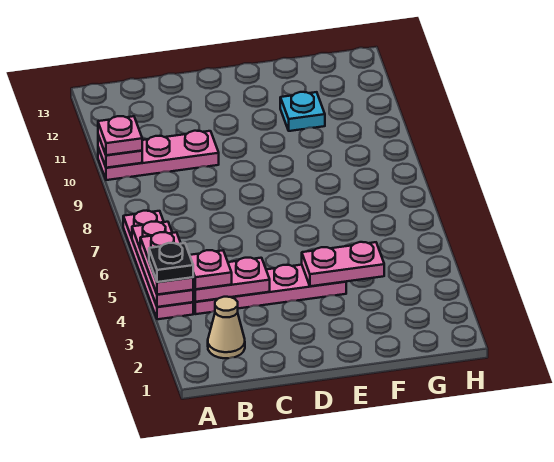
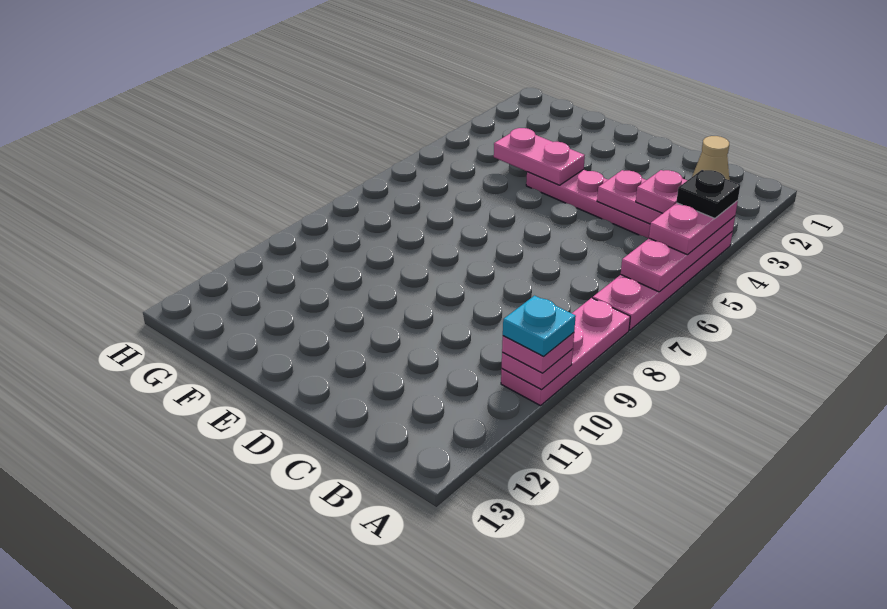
pink 1x3 plate [98,131,219,180] -> pink 1x3 plate turned to [501,298,630,406]
cyan 1x1 plate [280,92,325,131] -> cyan 1x1 plate moved to [503,296,576,356]

